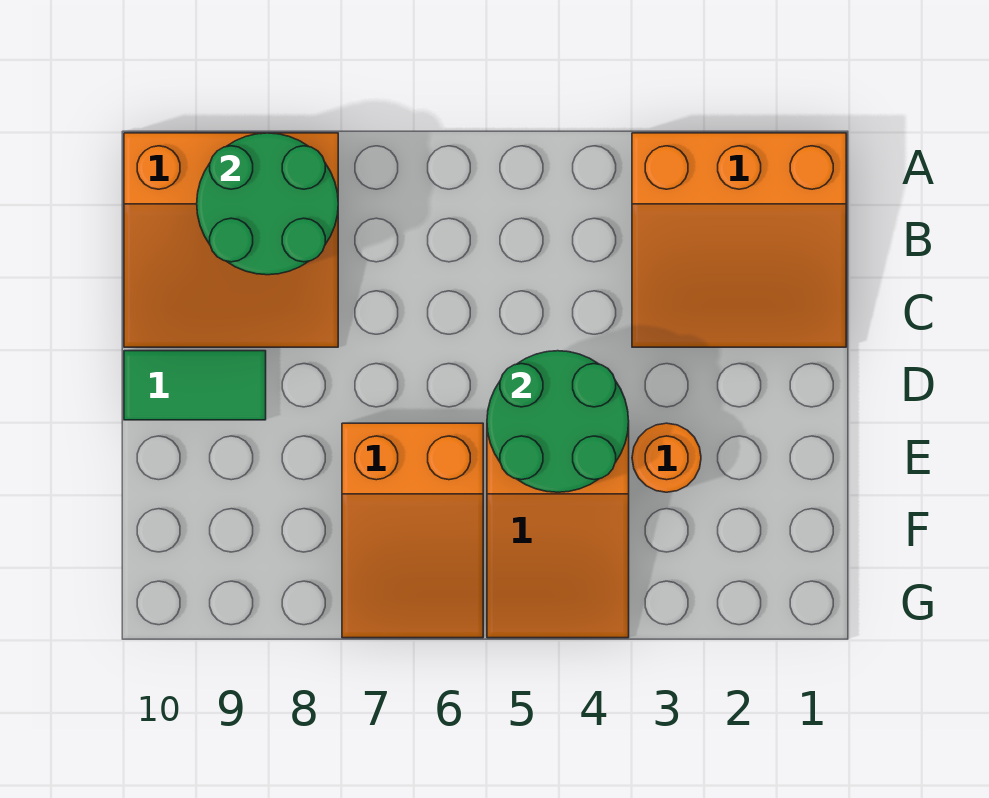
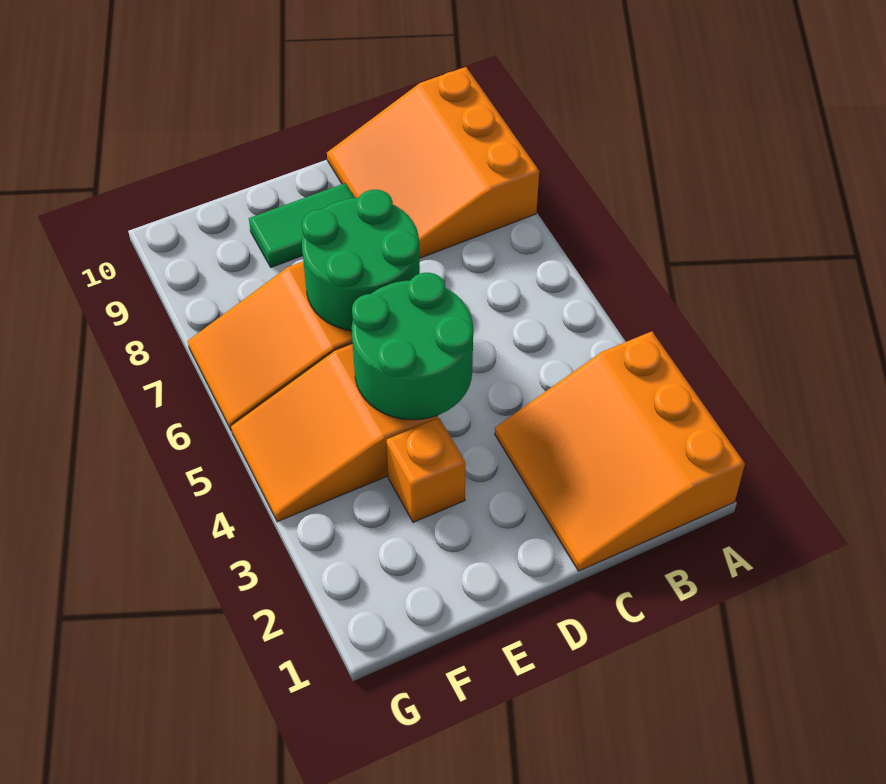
green 2x2 round brick [197,133,338,275] -> green 2x2 round brick moved to [302,190,420,331]
green 1x2 tile [124,351,266,420] -> green 1x2 tile turned to [249,183,355,267]
orange 1x1 round brick [632,423,701,492] -> orange 1x1 brick [387,418,466,522]

